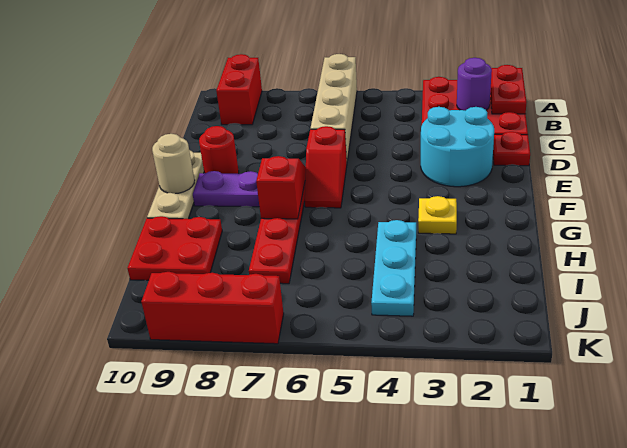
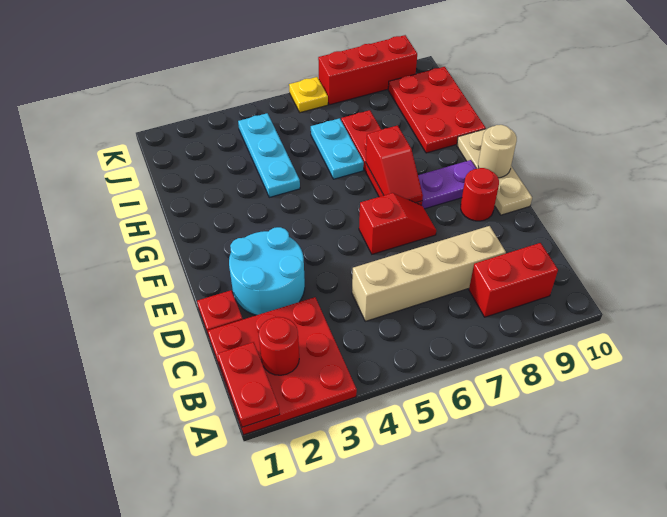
tan 1x4 brick [310,54,357,160] -> tan 1x4 brick turned to [352,226,506,321]
red 1x2 brick [216,54,262,125] -> red 1x2 brick turned to [469,243,558,317]
purple 1x1 round brick [457,58,492,110] -> red 1x1 round brick [259,317,299,375]
red 1x2 slope [305,126,347,208] -> red 1x2 slope turned to [359,193,436,254]
yellow 1x1 plate [418,196,457,234] -> yellow 1x1 plate moved to [289,77,328,113]
none -> cyan 1x2 plate [311,118,364,179]
red 2x2 plate [127,216,222,280] -> red 2x3 plate [388,67,486,153]

